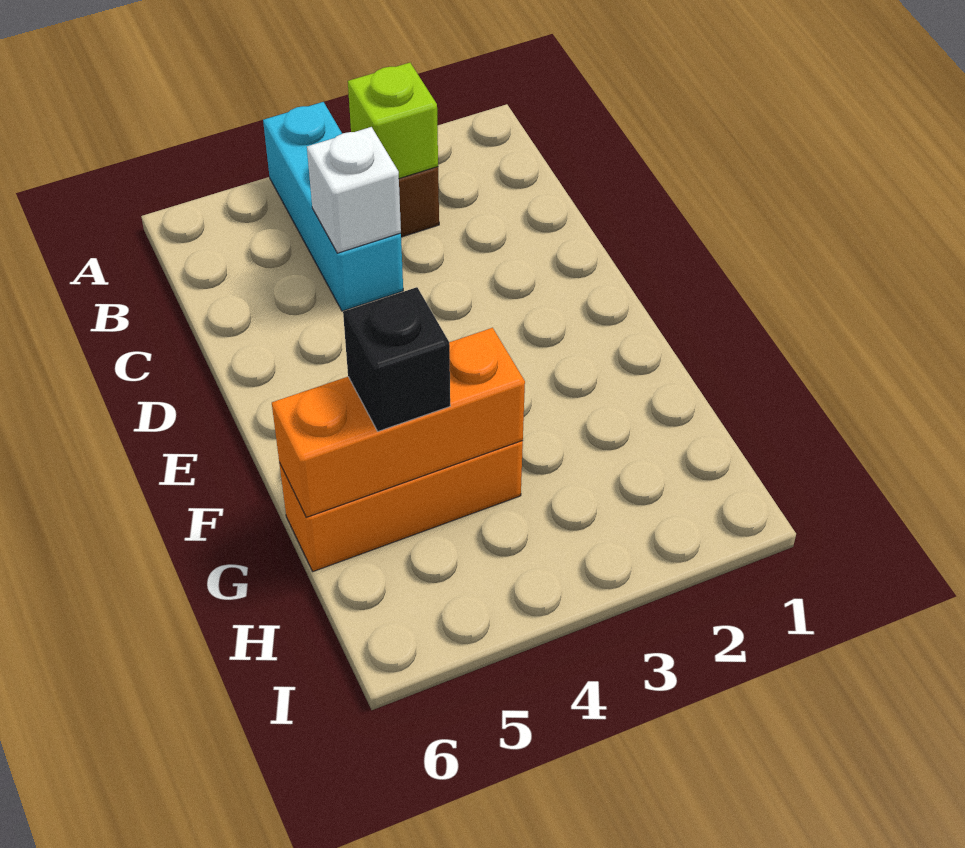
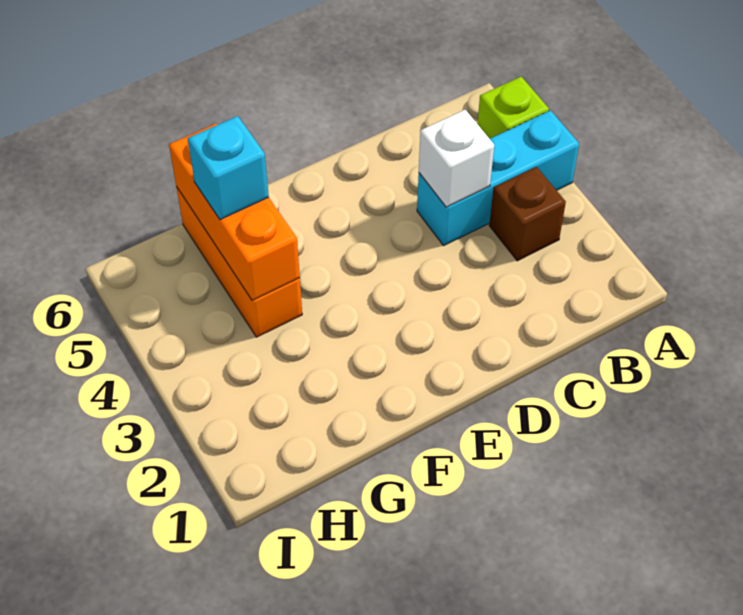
lime 1x1 brick [348,63,438,179] -> lime 1x1 brick moved to [477,77,549,139]
black 1x1 brick [343,287,450,431] -> cyan 1x1 brick [188,116,269,220]

